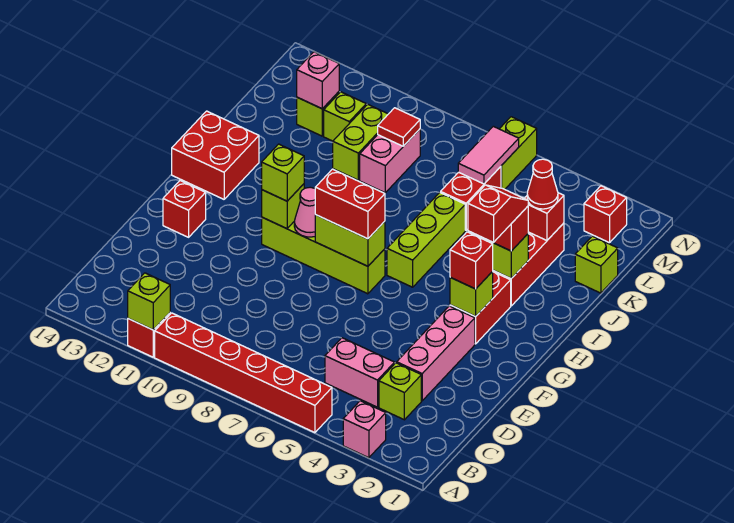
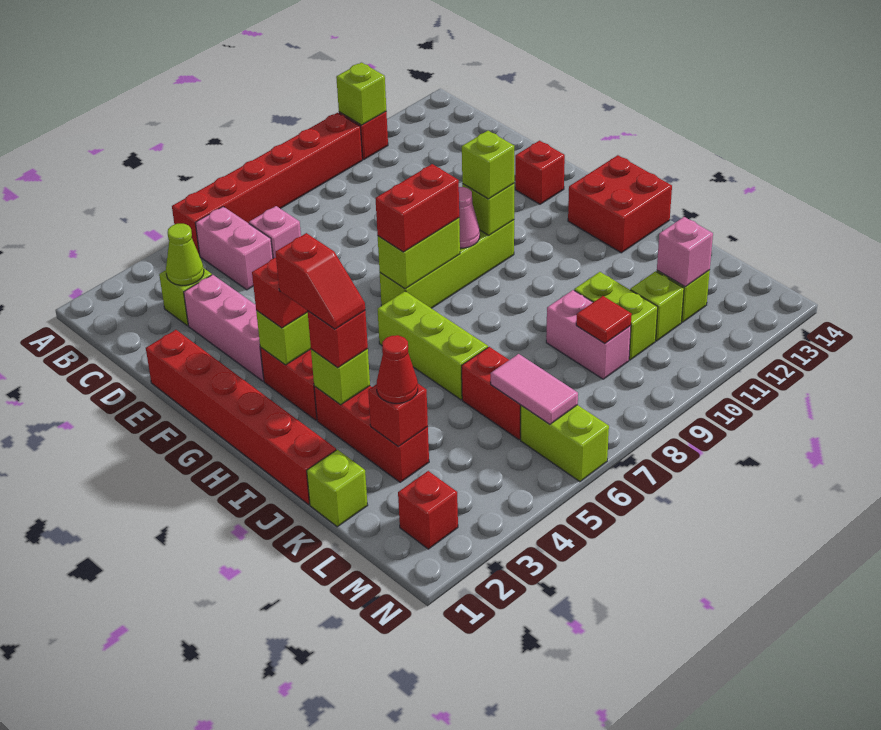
pink 1x1 brick [343,401,386,458] -> pink 1x1 brick moved to [249,206,301,259]
none -> lime 1x1 cone [166,224,204,285]
pink 1x2 brick [325,338,395,407] -> pink 1x2 brick turned to [196,207,273,290]
none -> red 1x6 brick [146,330,336,504]

